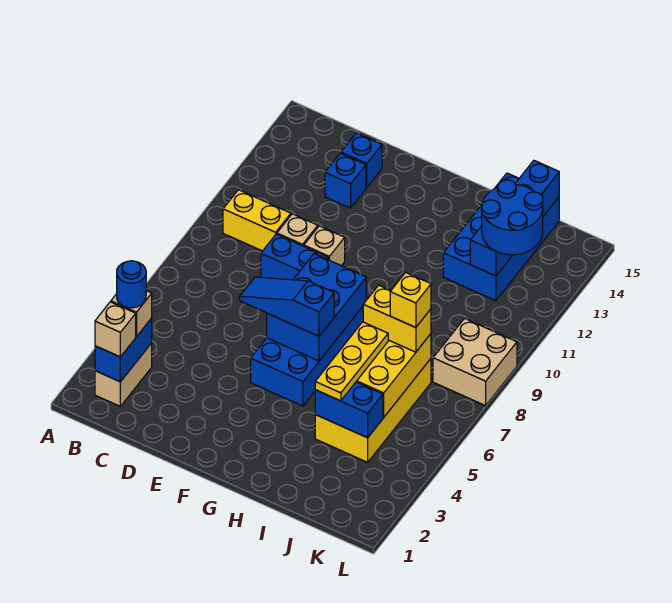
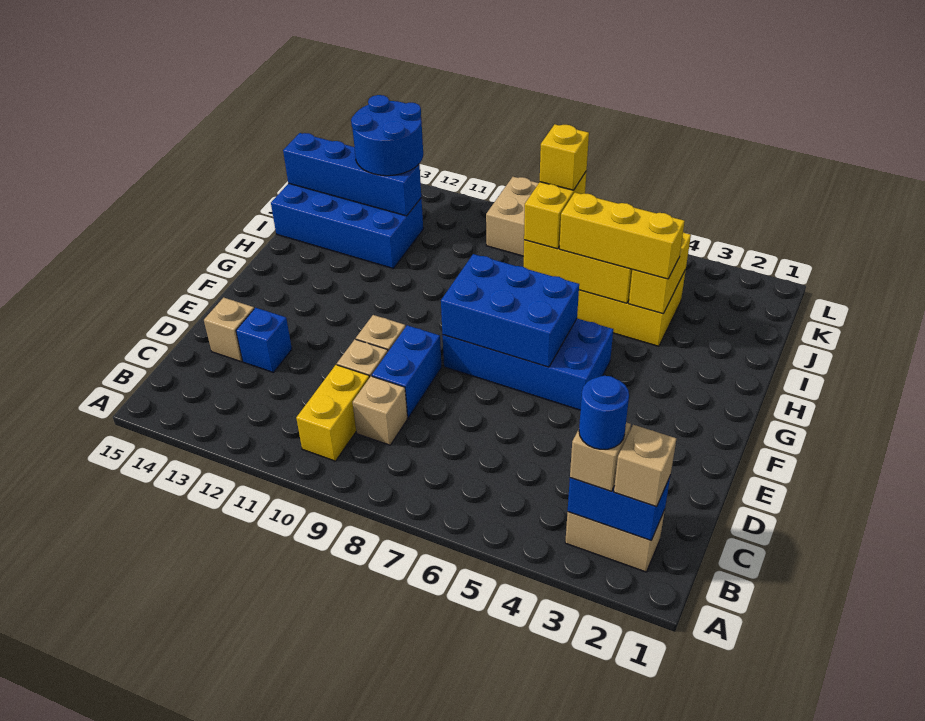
none -> tan 1x1 brick [353,376,408,445]
blue 1x1 brick [341,133,382,188] -> tan 1x1 brick [204,298,254,362]
blue 1x3 slope [240,277,334,336] -> none
blue 1x2 brick [315,382,383,438] -> yellow 1x2 brick [629,233,691,314]
yellow 1x3 plate [315,322,388,401] -> yellow 1x3 brick [559,193,685,279]

